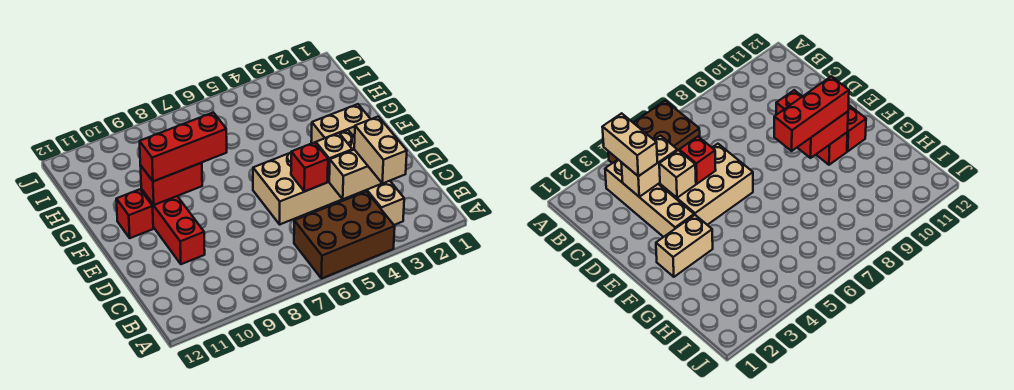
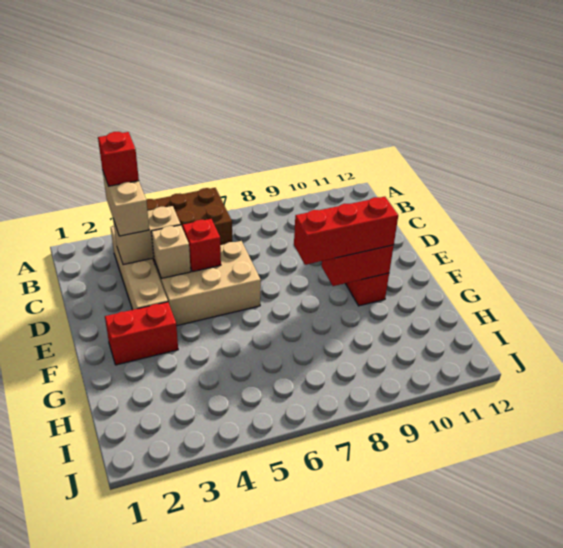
tan 1x2 brick [311,104,370,143] -> red 1x2 brick [105,302,178,365]
red 1x1 brick [116,189,153,238] -> red 1x1 brick moved to [98,132,139,186]

